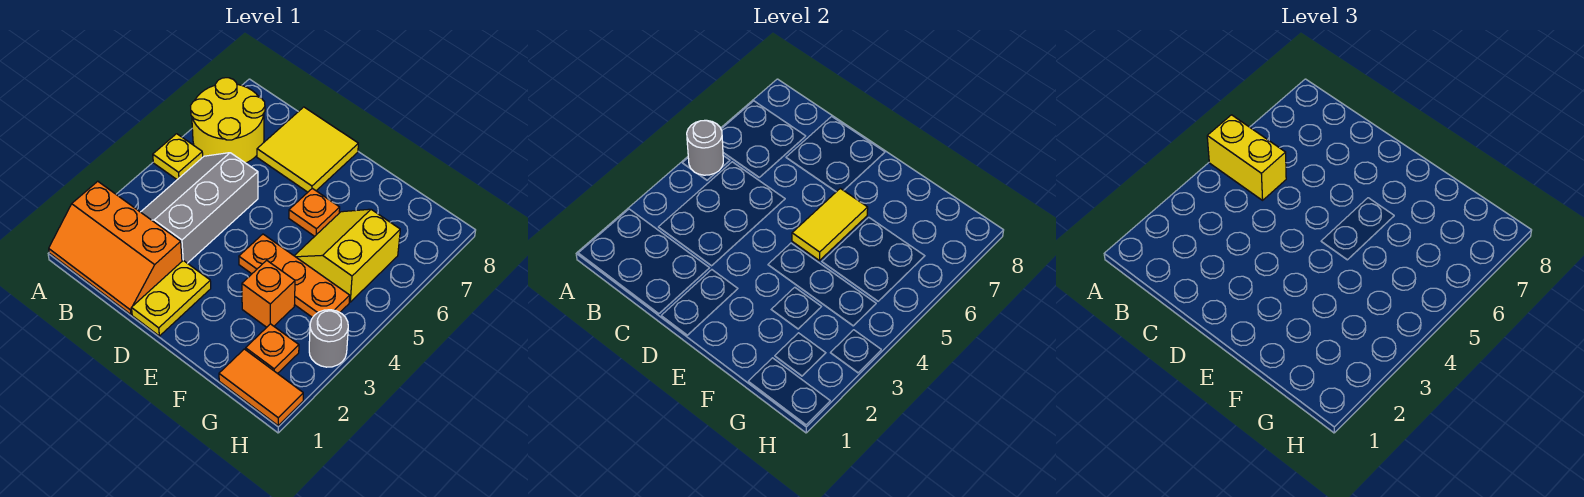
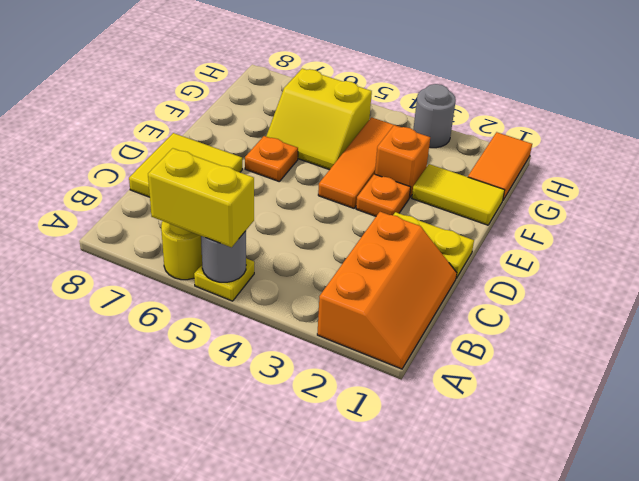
yellow 1x2 brick [1207,115,1286,200] -> yellow 1x2 brick turned to [148,148,254,247]
yellow 2x2 round brick [191,78,265,163] -> yellow 1x1 round brick [161,221,202,280]
grey 2x3 slope [141,153,258,263] -> none
orange 1x3 plate [239,234,350,318] -> orange 1x3 tile [318,117,399,208]
yellow 1x2 tile [792,188,868,261] -> yellow 1x2 tile moved to [412,164,504,225]
orange 1x1 plate [246,324,299,374] -> orange 1x1 plate moved to [356,174,411,216]

